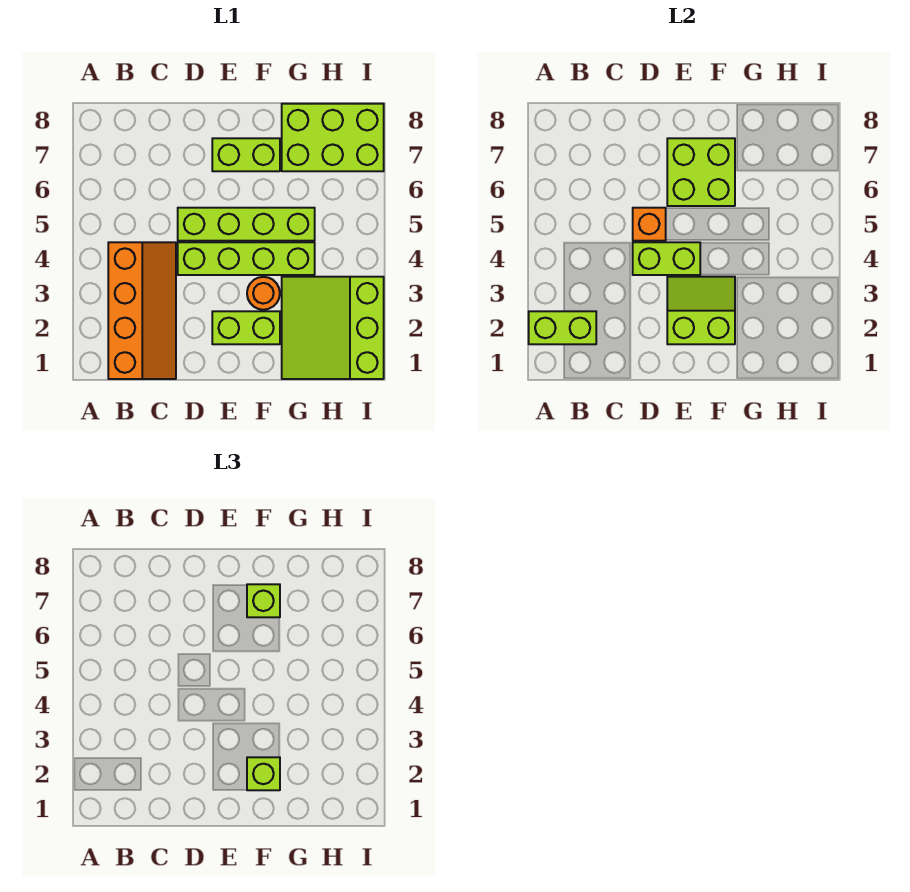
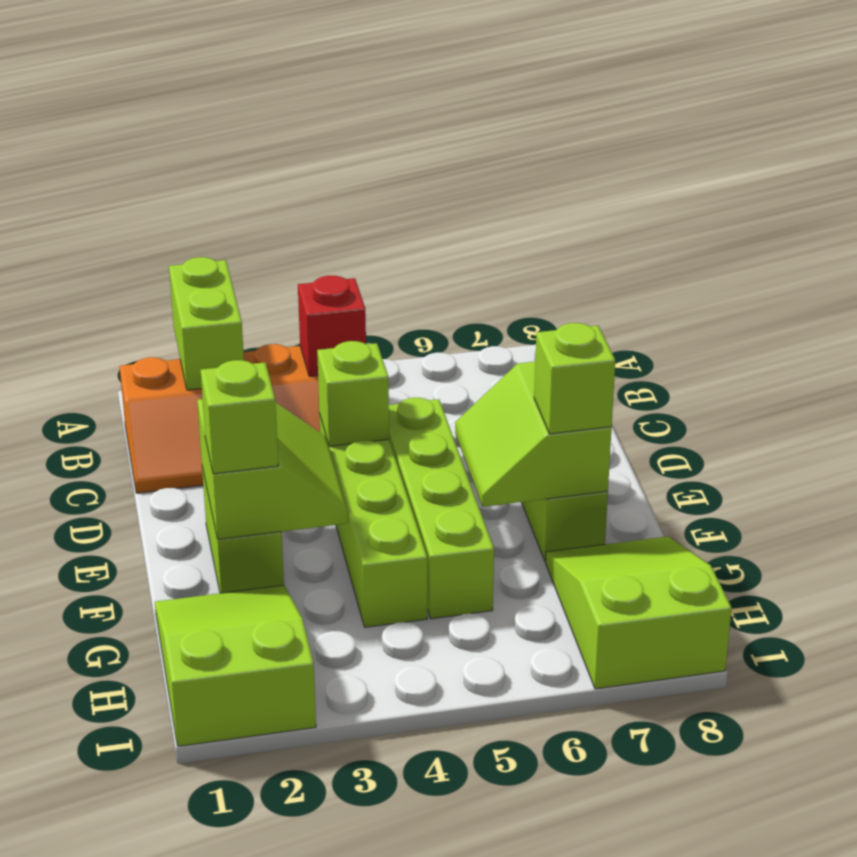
none -> red 1x1 brick [298,276,366,376]
lime 1x2 brick [633,242,700,275] -> lime 1x1 brick [317,341,389,446]
orange 1x1 brick [633,208,666,241] -> none
lime 2x2 brick [667,138,735,206] -> lime 2x2 slope [455,362,612,507]
orange 1x1 round brick [247,277,280,310] -> none
lime 3x3 slope [282,277,384,379] -> lime 2x3 slope [155,585,316,746]
lime 2x3 brick [282,104,384,171] -> lime 2x3 slope [545,536,732,689]

